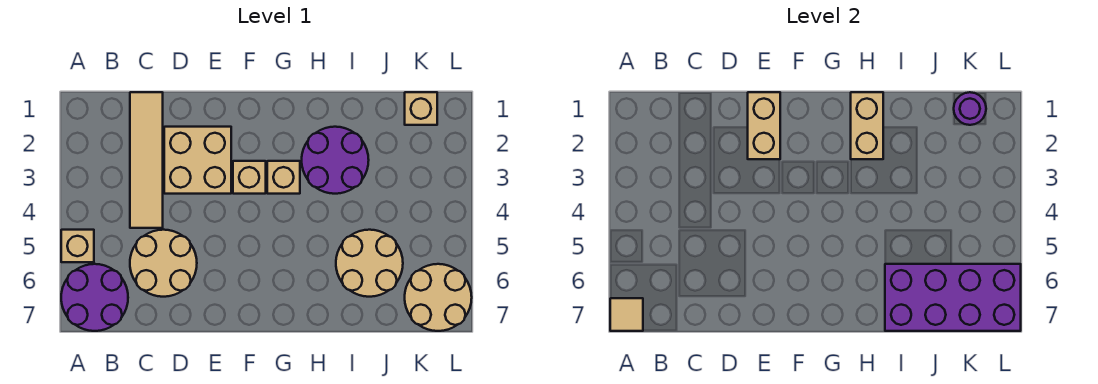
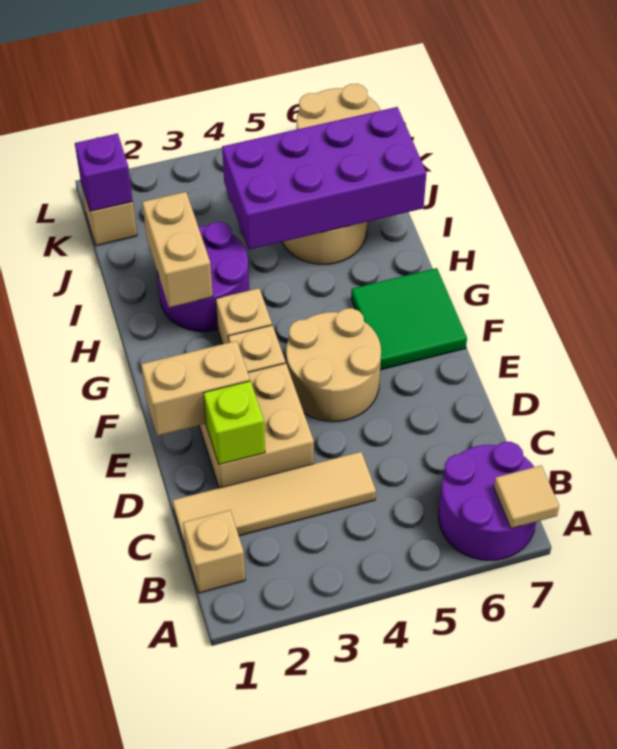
tan 1x1 brick [61,230,94,262] -> tan 1x1 brick moved to [183,510,245,593]
tan 2x2 round brick [130,230,197,297] -> tan 2x2 round brick moved to [286,308,381,422]
none -> lime 1x1 brick [204,381,265,465]
none -> green 2x2 tile [351,268,467,370]
tan 1x2 brick [851,92,883,159] -> tan 1x2 brick turned to [142,192,213,307]
purple 2x4 brick [885,264,1021,331] -> purple 2x4 brick turned to [222,107,426,249]
purple 1x1 round brick [954,92,986,125] -> purple 1x1 brick [75,133,133,211]

